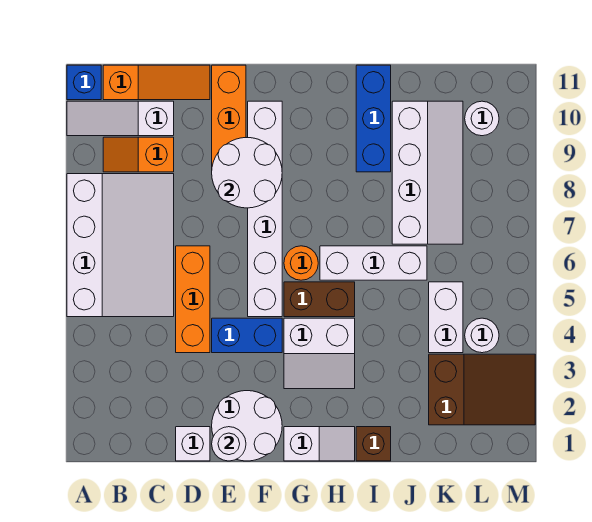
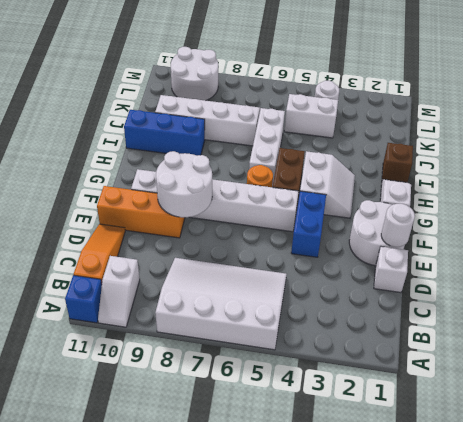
white 1x3 slope [67,101,174,136] -> white 1x2 slope [98,256,140,327]
orange 1x2 slope [103,137,174,172] -> none
orange 1x3 brick [176,246,210,353] -> none
brown 2x3 slope [429,354,535,425] -> none
white 1x1 round brick [465,101,499,136] -> white 2x2 round brick [171,47,218,101]

